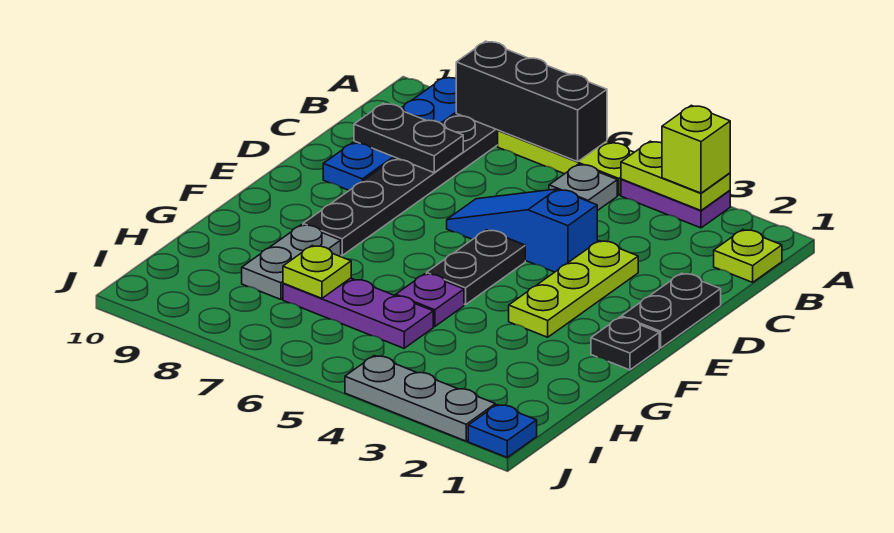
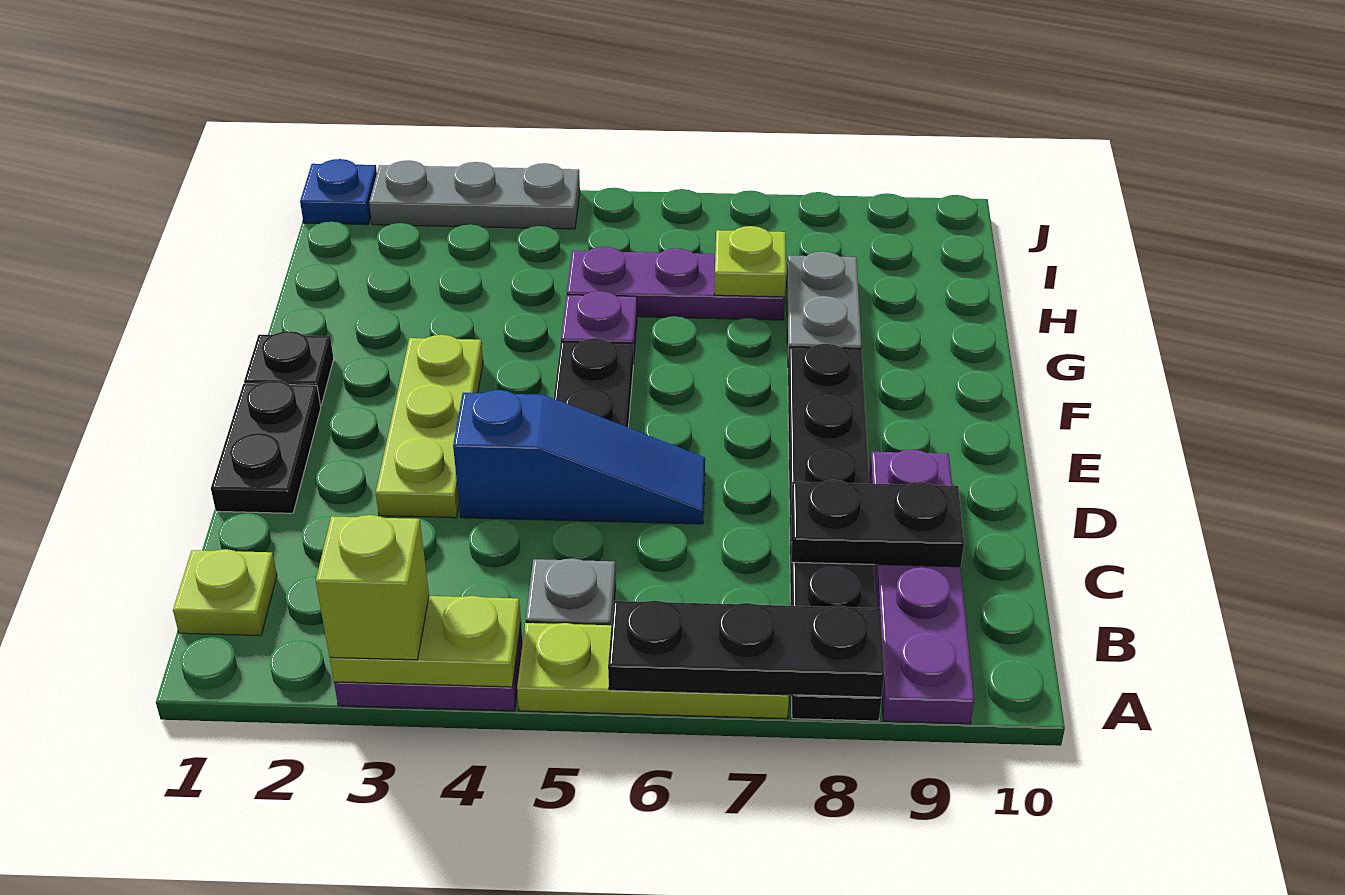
black 1x3 brick [456,41,607,161] -> black 1x3 plate [608,601,884,697]
blue 1x4 plate [323,77,456,190] -> purple 1x4 plate [869,450,974,724]

